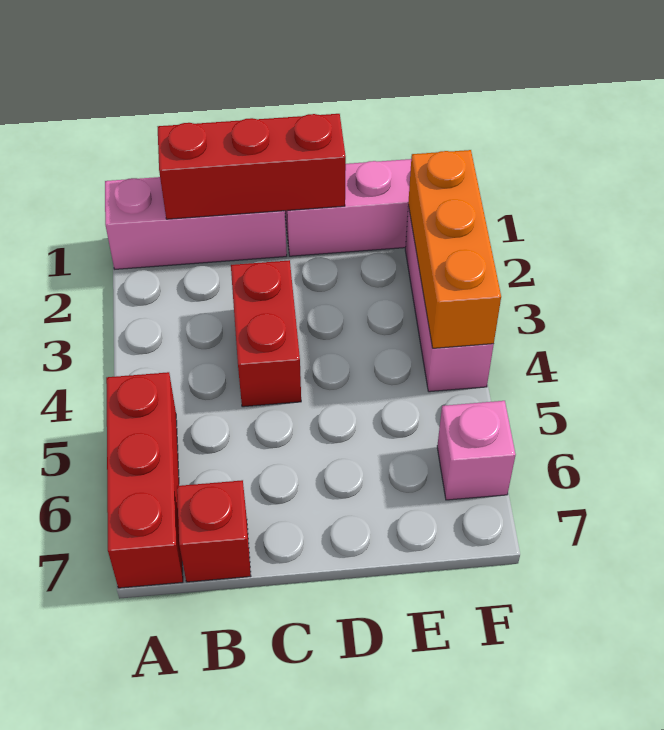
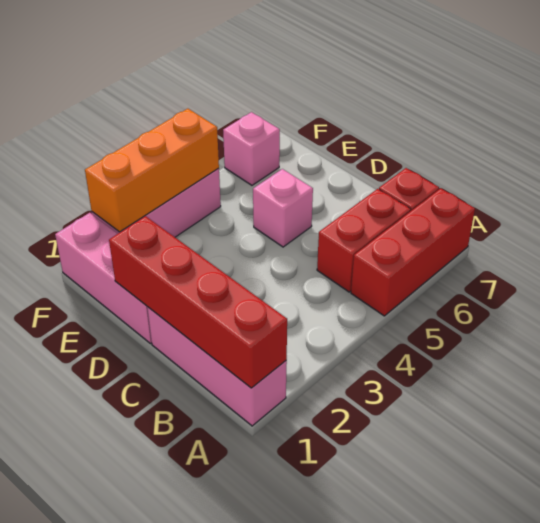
red 1x3 brick [158,114,346,219] -> red 1x4 brick [109,216,287,388]
red 1x2 brick [231,260,301,407] -> red 1x2 brick moved to [317,189,411,292]
none -> pink 1x1 brick [253,169,313,247]

